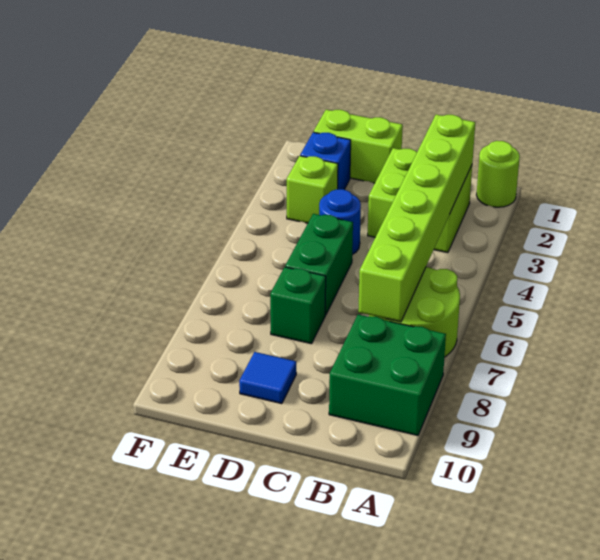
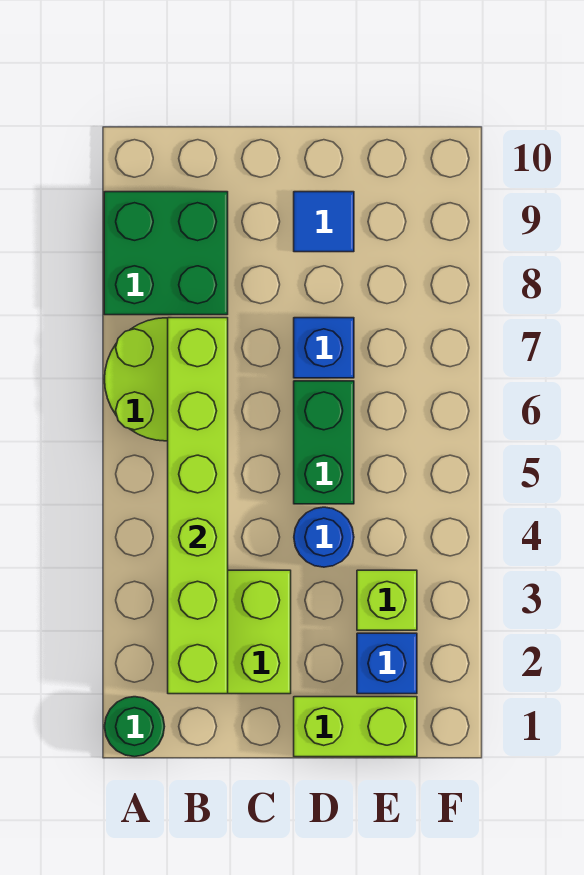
lime 1x1 round brick [477,141,520,207] -> green 1x1 round brick [105,697,165,757]
green 1x1 brick [270,267,326,344] -> blue 1x1 brick [294,318,354,378]

